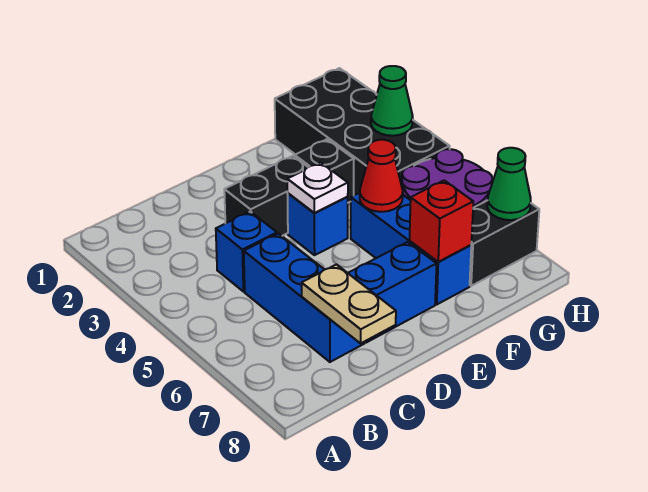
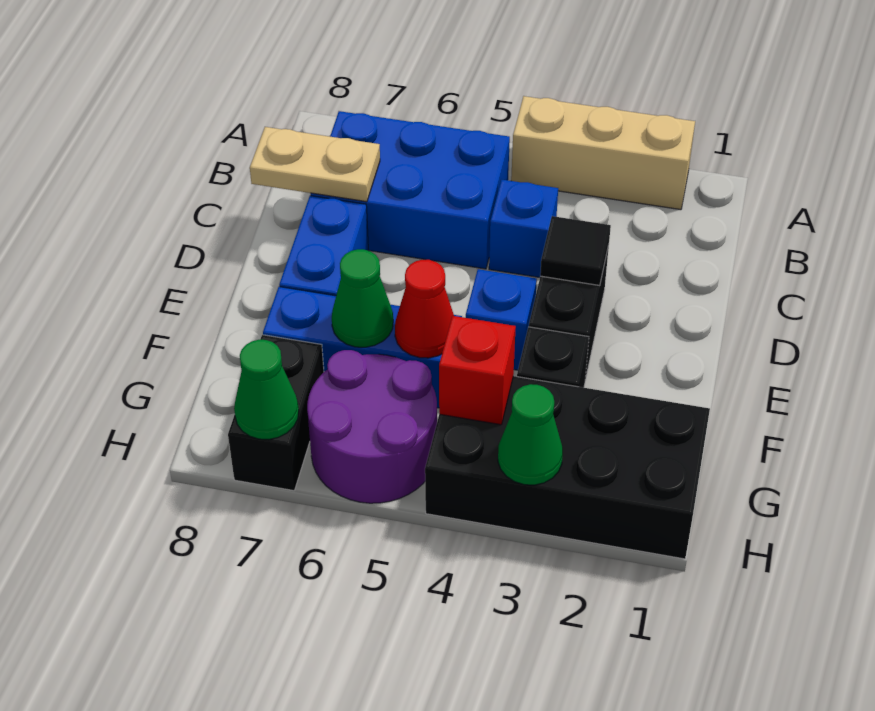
none -> tan 1x3 brick [511,96,695,210]
blue 1x3 brick [244,234,364,362] -> blue 2x3 brick [311,111,510,269]
none -> black 1x1 tile [540,216,611,286]
white 1x1 plate [287,162,348,213] -> none
none -> green 1x1 cone [332,249,393,347]
red 1x1 brick [410,181,473,262] -> red 1x1 brick moved to [439,316,516,425]

